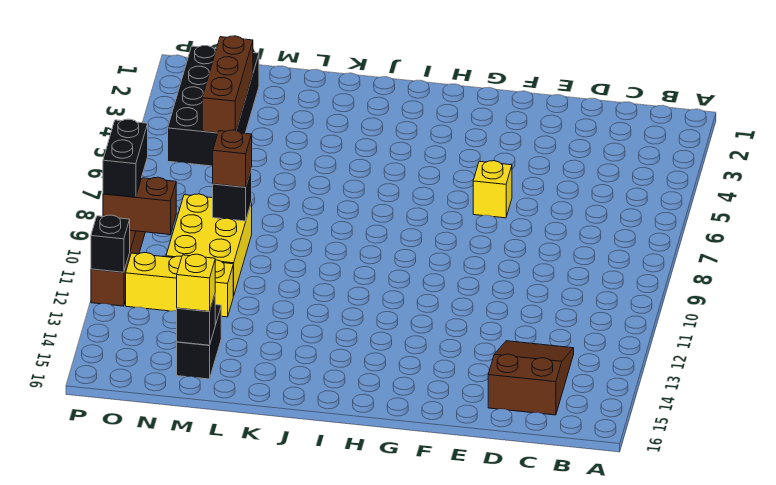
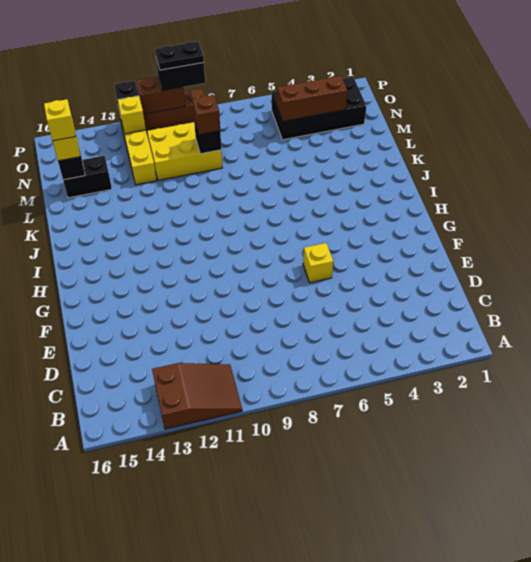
brown 2x3 slope [488,341,574,415] -> brown 2x3 slope moved to [152,363,242,429]
none -> yellow 1x1 brick [44,99,76,141]
brown 1x2 brick [103,177,176,235] -> brown 1x2 brick turned to [136,77,185,114]
none -> yellow 1x1 brick [118,96,146,134]
none -> black 1x2 plate [155,41,204,70]

